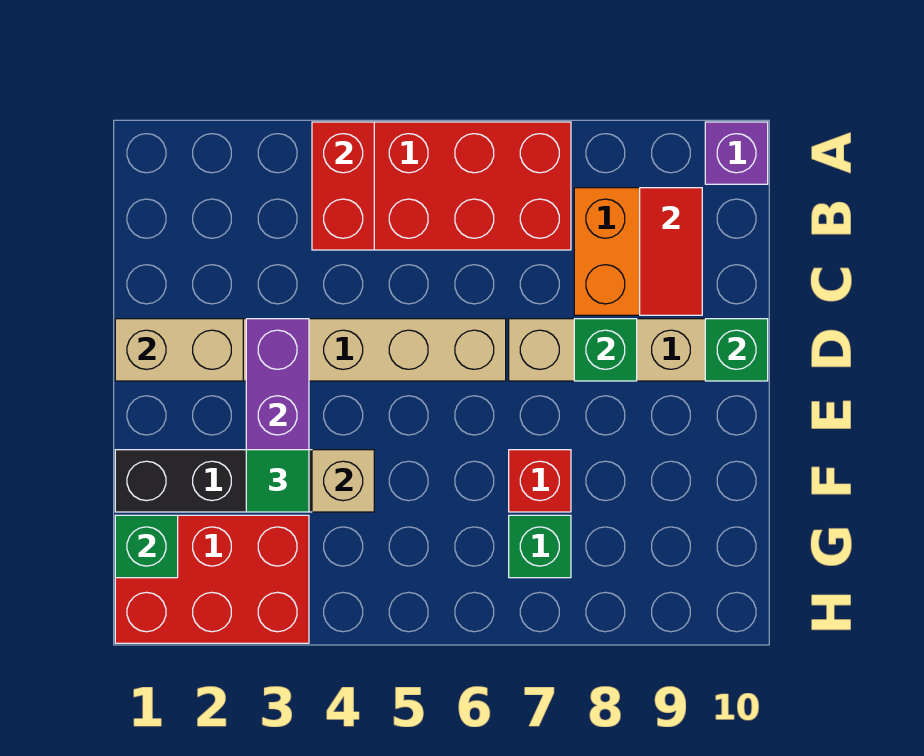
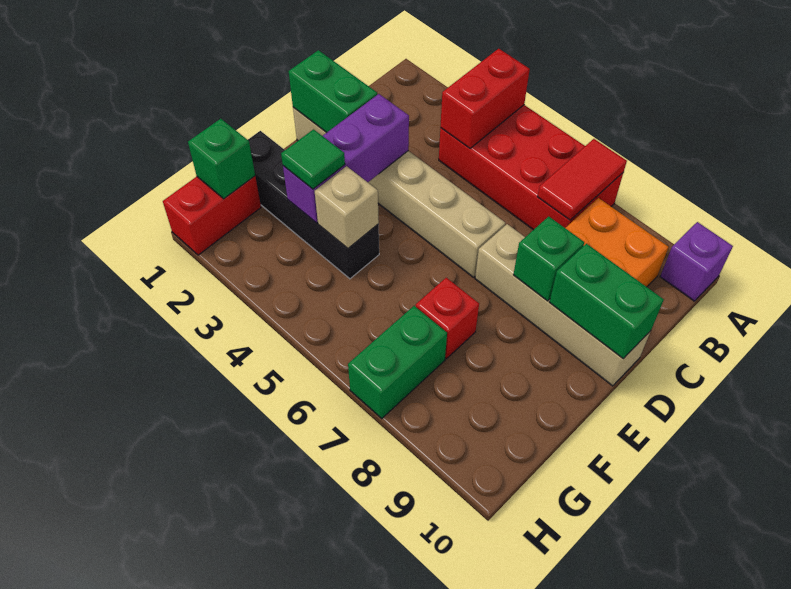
red 1x2 tile [640,188,702,315] -> red 1x2 tile moved to [538,139,627,220]
tan 1x2 brick [115,319,243,381] -> green 1x2 brick [289,50,377,133]
green 1x1 brick [705,319,768,381] -> green 1x2 brick [549,244,664,358]
red 2x3 brick [115,515,309,643] -> red 1x2 brick [163,176,261,255]
green 1x1 brick [509,515,571,578] -> green 1x2 brick [348,306,447,418]

